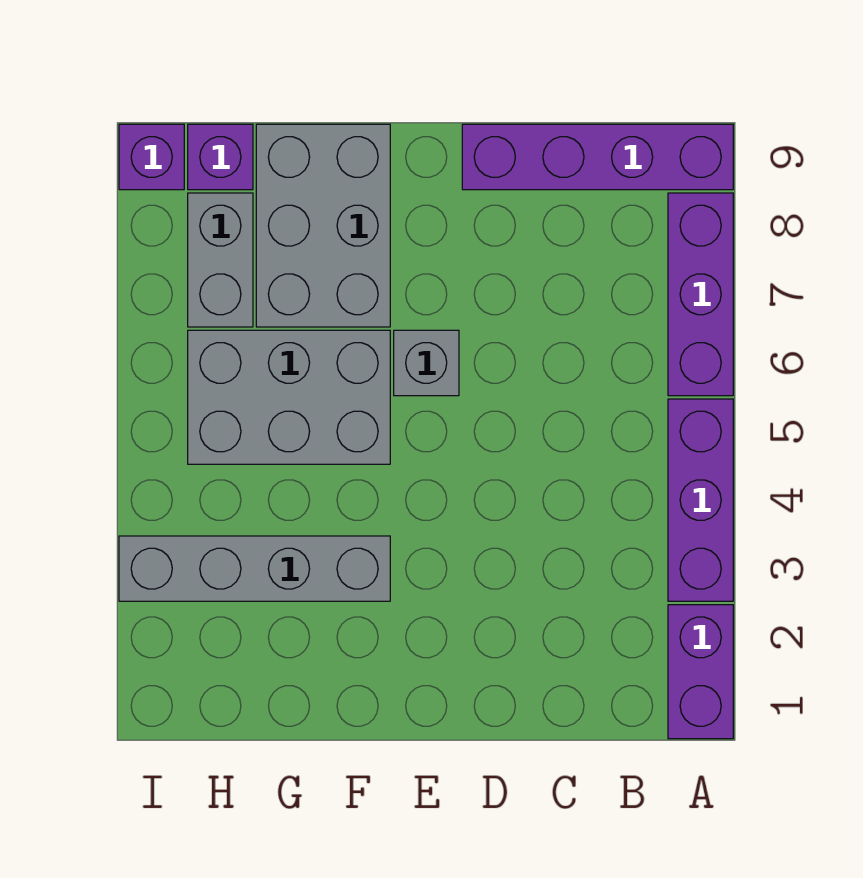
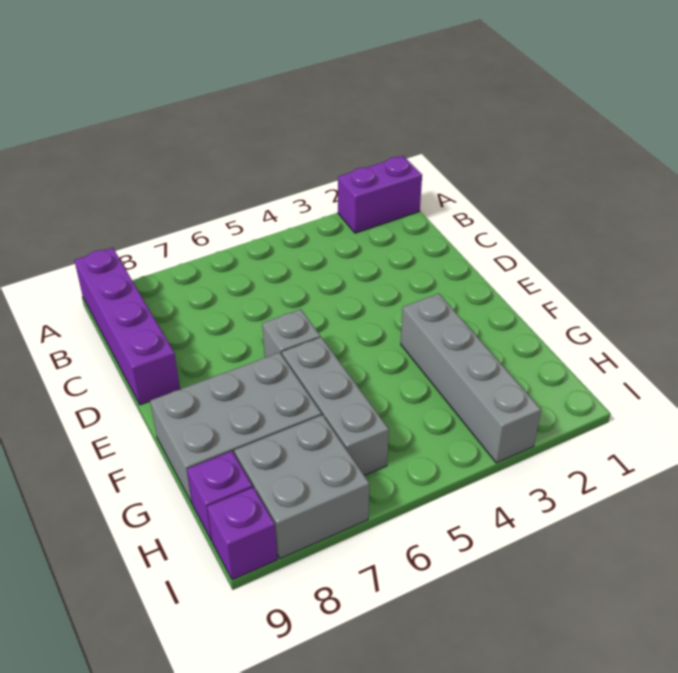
purple 1x3 brick [668,399,733,601] -> none
purple 1x3 brick [668,193,733,396] -> none
grey 2x3 brick [188,330,390,464] -> grey 1x3 brick [282,337,389,476]
grey 1x2 brick [188,193,253,327] -> grey 2x2 brick [234,415,369,559]

